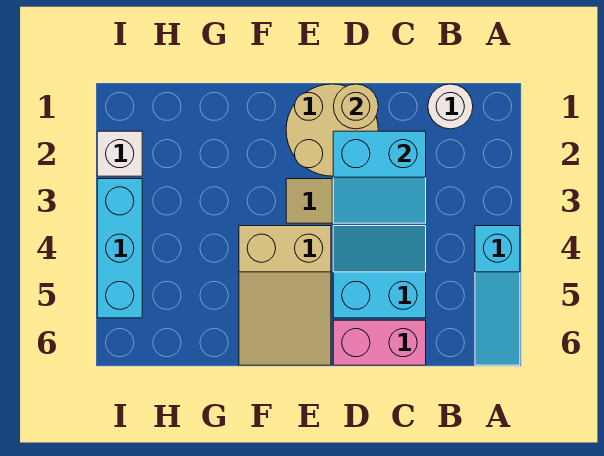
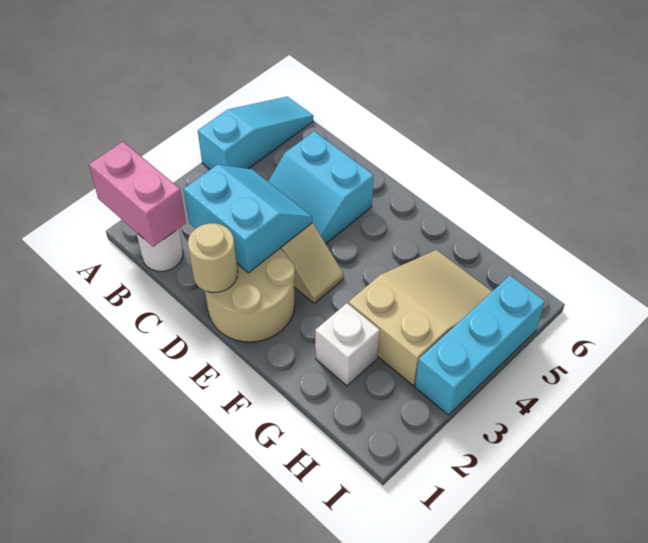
pink 1x2 brick [333,320,426,365] -> pink 1x2 brick moved to [89,141,186,247]
tan 2x3 slope [239,226,331,365] -> tan 2x3 slope moved to [349,250,492,386]
white 1x1 brick [97,131,142,176] -> white 1x1 brick moved to [315,303,380,386]

